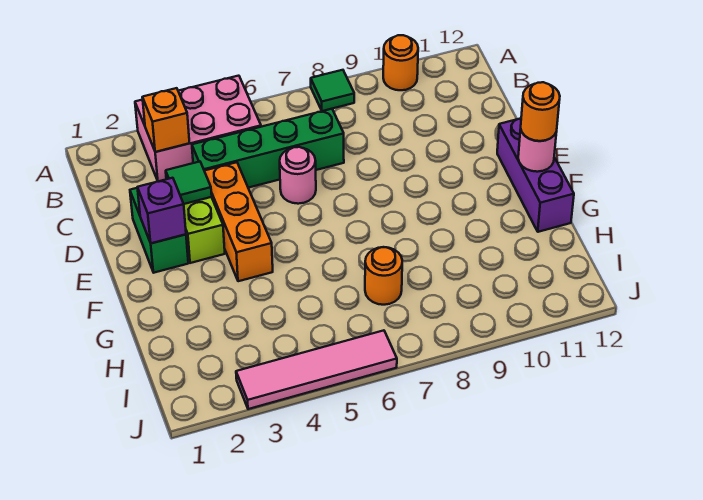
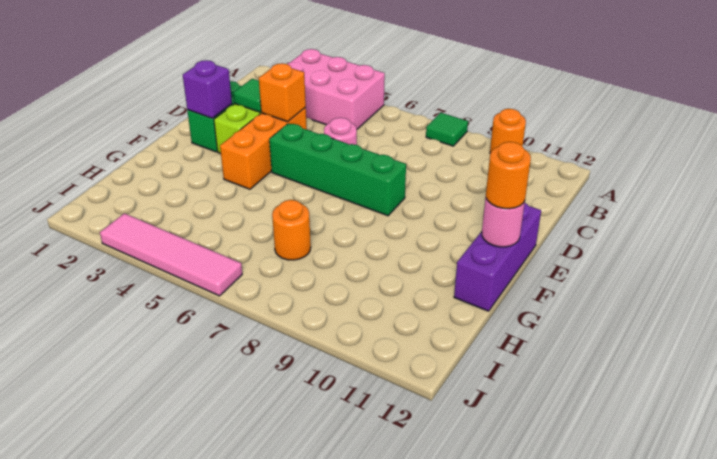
orange 1x1 brick [142,88,189,152] -> orange 1x1 brick moved to [259,63,306,122]
green 1x4 brick [192,109,344,188] -> green 1x4 brick moved to [269,123,406,216]

